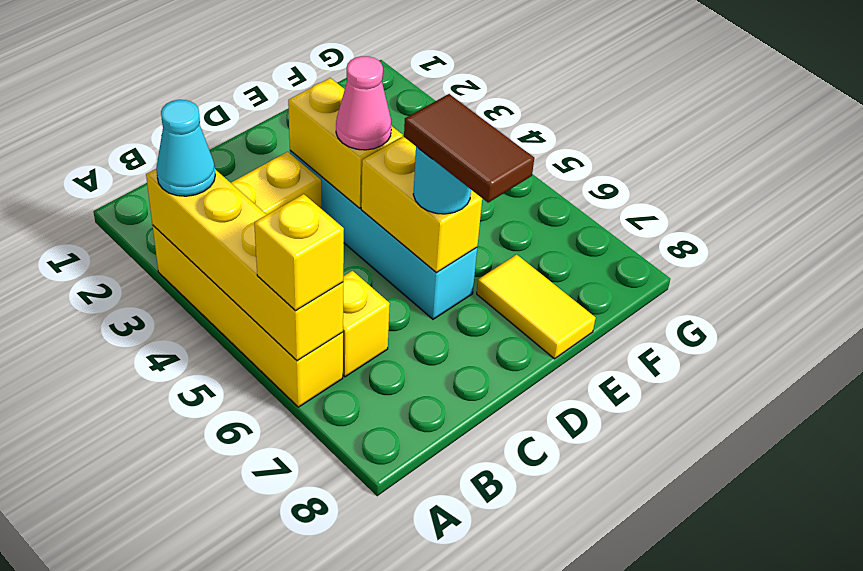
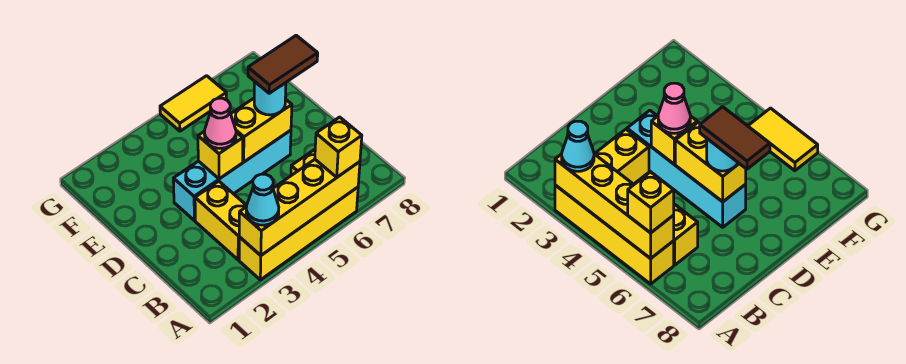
yellow 1x2 brick [288,78,403,208] -> yellow 1x1 brick [198,131,243,179]
yellow 1x2 tile [477,254,595,359] -> yellow 1x2 tile moved to [160,76,226,131]

